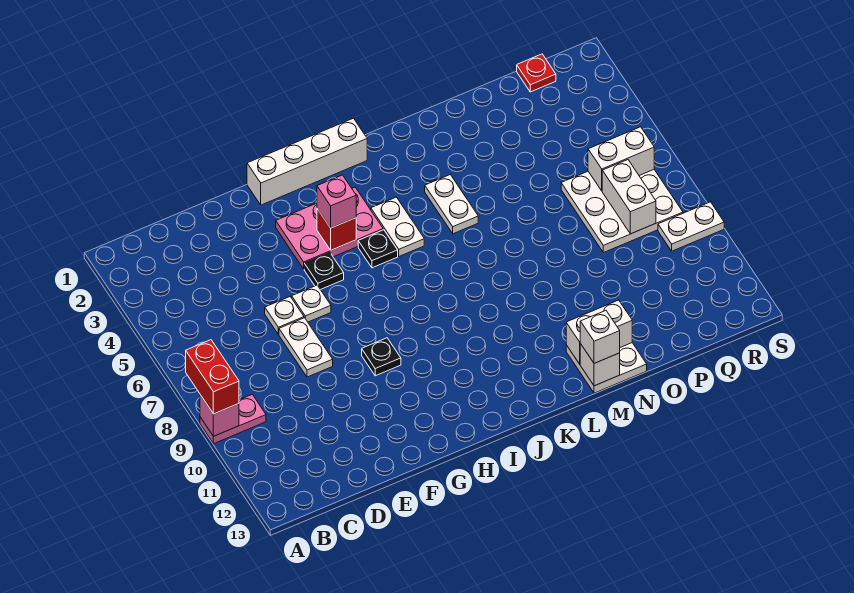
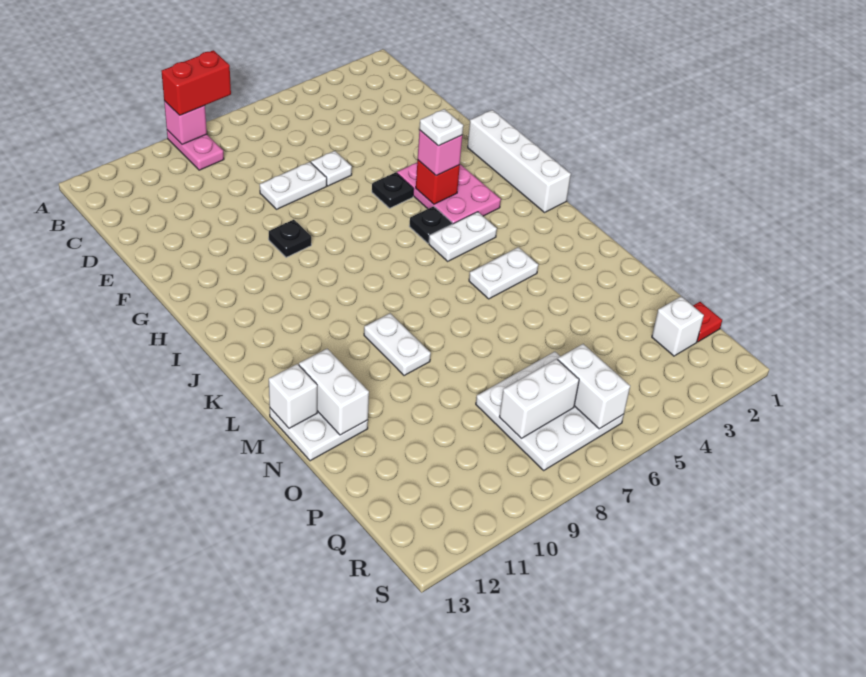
white 1x1 plate [292,285,331,322] -> white 1x1 plate moved to [419,109,463,146]
white 1x1 brick [580,311,620,363] -> white 1x1 brick moved to [652,296,704,356]
white 1x2 plate [658,202,724,251] -> white 1x2 plate moved to [364,313,431,376]

